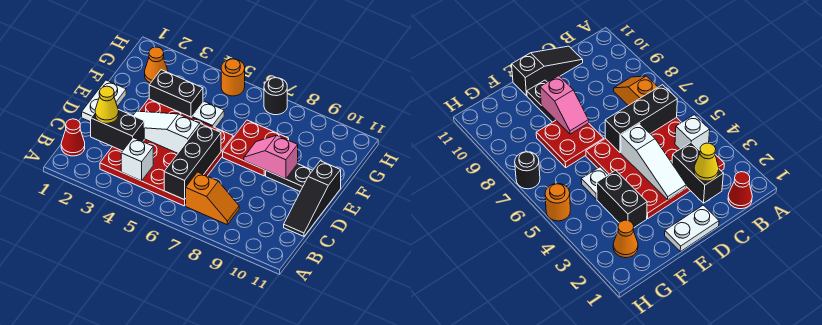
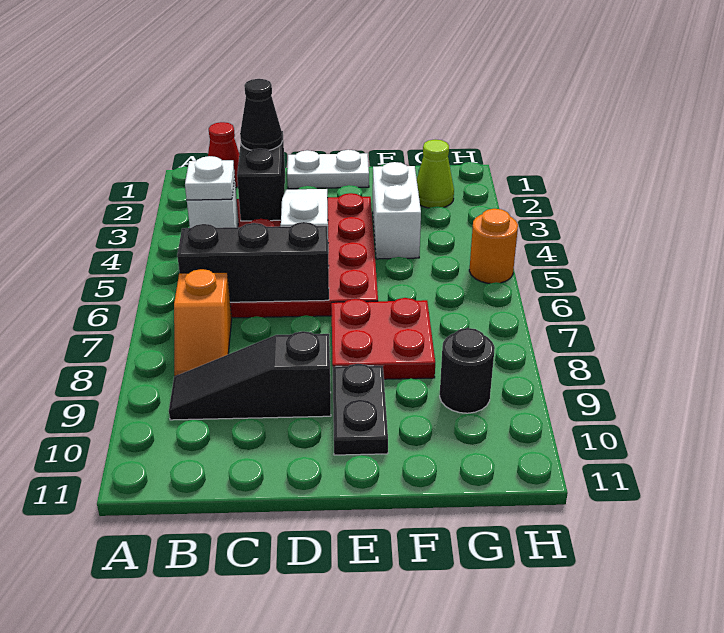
yellow 1x1 cone [95,86,119,123] -> black 1x1 cone [240,79,282,150]
black 1x3 slope [284,161,341,236] -> black 1x3 slope moved to [169,331,331,420]
pink 1x2 slope [244,135,298,179] -> none
black 1x2 brick [149,70,203,117] -> white 1x2 brick [373,162,421,259]
white 1x1 plate [192,101,224,128] -> white 1x1 plate moved to [185,156,235,200]
orange 1x1 cone [145,47,168,83] -> lime 1x1 cone [417,140,454,208]
black 1x1 round brick [264,78,287,115] -> black 1x1 round brick moved to [440,328,495,413]

